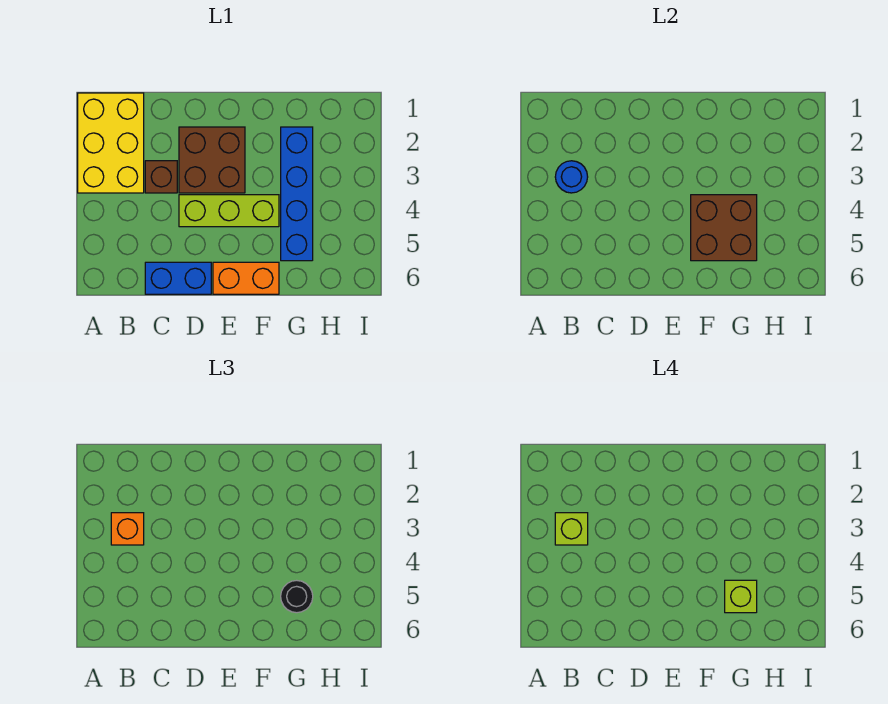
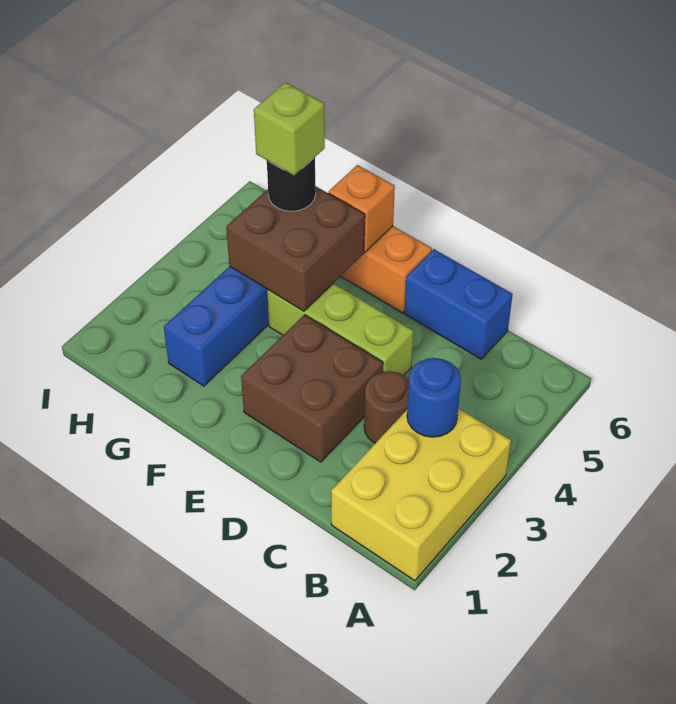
orange 1x1 brick [111,513,144,545] -> orange 1x1 brick moved to [329,165,395,252]
lime 1x1 brick [555,513,588,545] -> none
brown 1x1 brick [145,161,177,193] -> brown 1x1 round brick [364,371,409,443]

